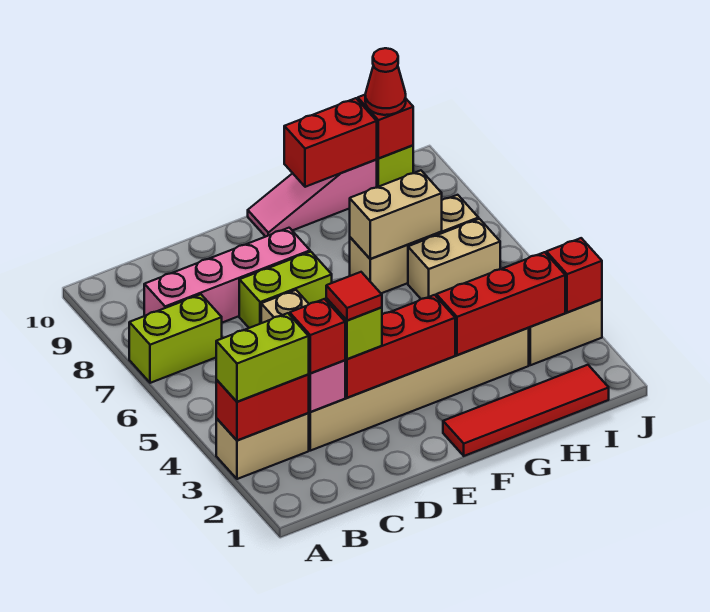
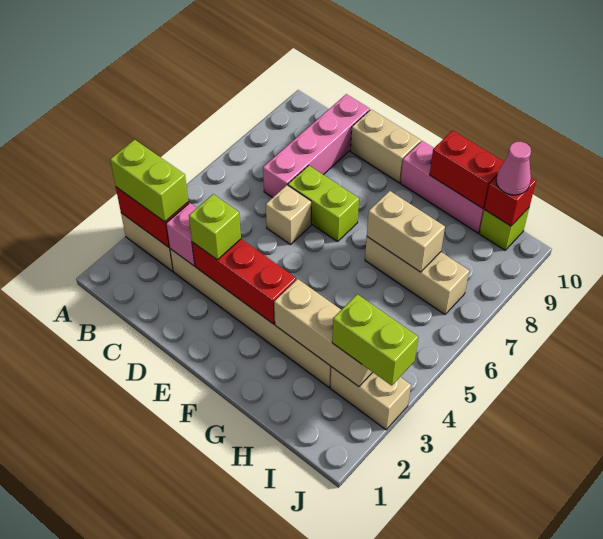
lime 1x2 brick [129,294,222,383] -> lime 1x2 brick moved to [332,294,418,385]
pink 1x4 brick [144,228,310,323] -> pink 1x4 brick turned to [263,94,370,198]
red 1x1 brick [290,299,345,373] -> none
red 1x1 tile [326,272,382,321] -> none
red 1x4 tile [443,365,609,456] -> none
pink 1x3 slope [248,160,377,237] -> pink 1x3 brick [400,141,485,233]
red 1x3 brick [436,252,565,355] -> tan 1x3 brick [274,279,373,387]
tan 1x2 brick [408,219,500,299] -> tan 1x2 brick moved to [350,110,421,183]
red 1x1 cone [365,48,406,115] -> pink 1x1 cone [496,142,531,195]
red 1x1 brick [546,238,602,313] -> none

